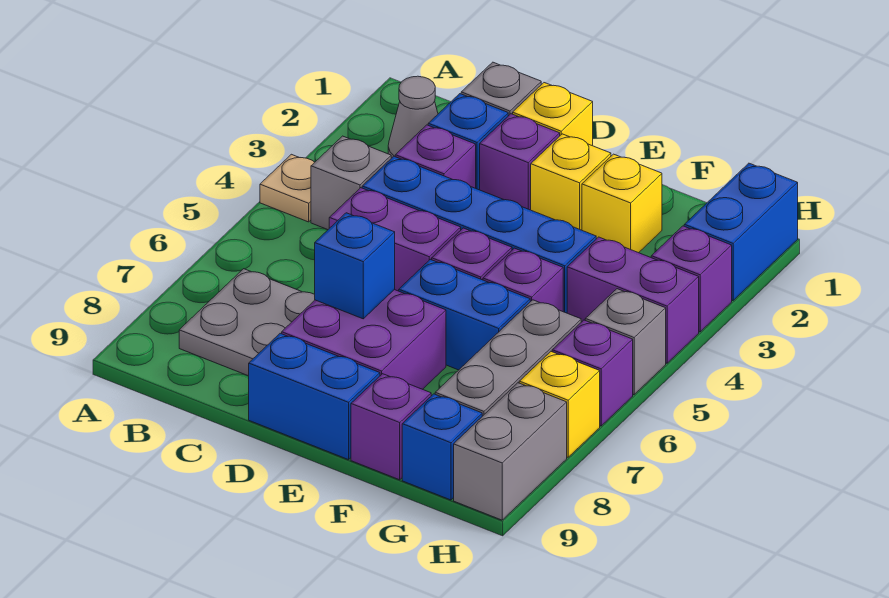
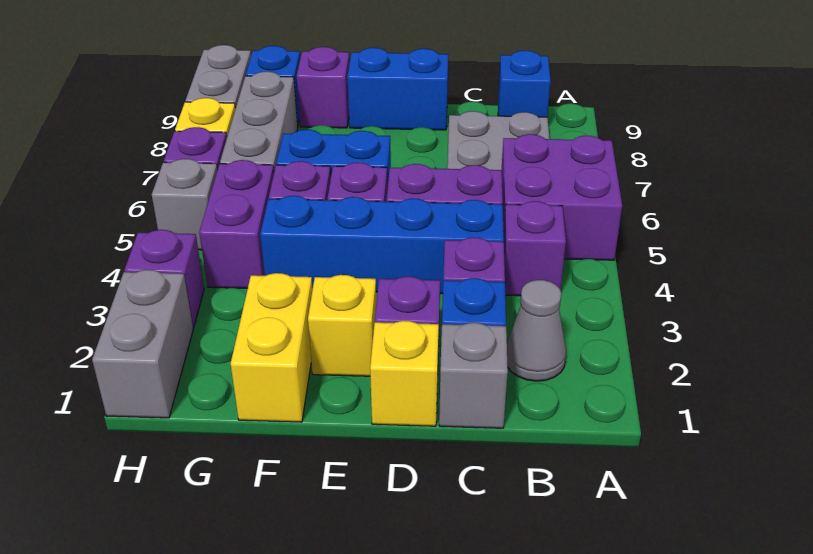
tan 1x1 plate [260,154,315,222] -> none
grey 1x1 brick [311,136,391,230] -> purple 1x1 brick [504,201,566,296]
purple 2x2 brick [282,290,446,389] -> purple 2x2 brick moved to [502,134,622,260]
blue 1x1 brick [315,213,395,319] -> blue 1x1 brick moved to [498,51,551,117]
yellow 1x1 brick [582,154,662,253] -> yellow 1x2 brick [231,273,313,422]
purple 1x2 brick [567,237,699,363] -> purple 1x2 brick turned to [199,160,274,288]
blue 1x2 brick [684,163,798,301] -> grey 1x2 brick [92,270,193,418]

